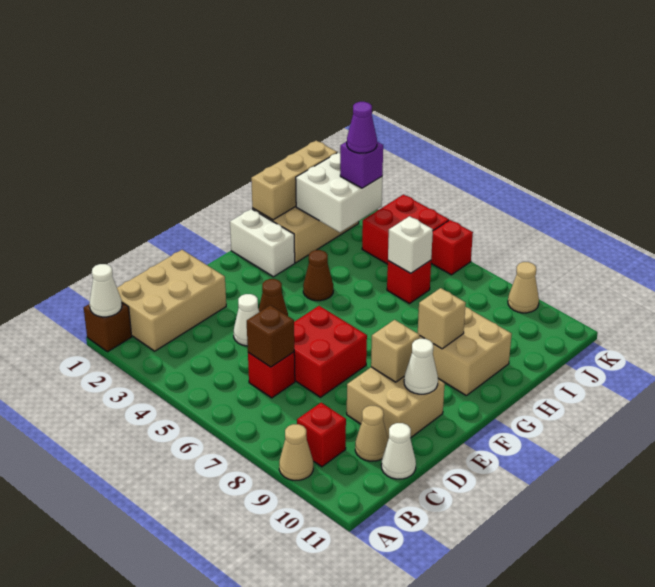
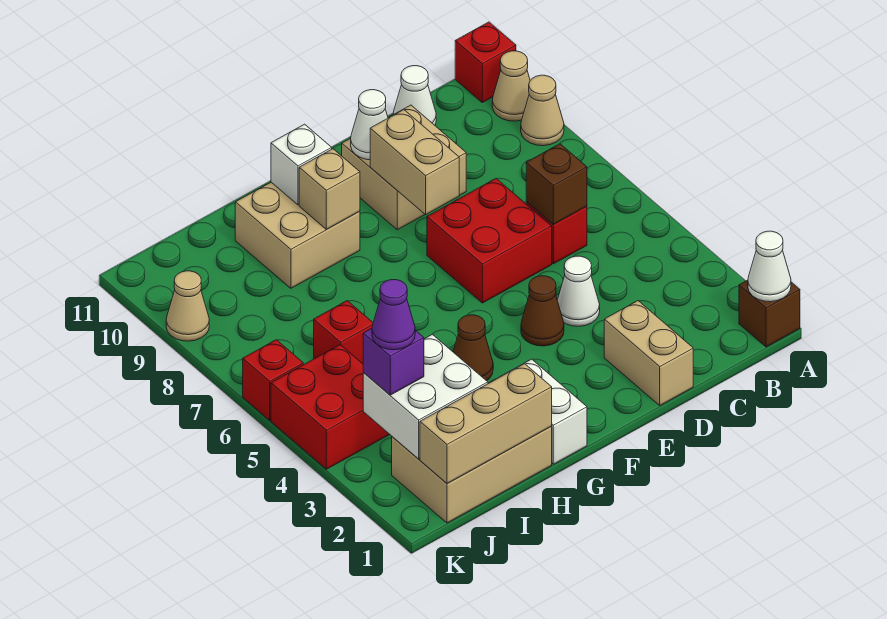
tan 2x3 brick [117,250,226,351] -> tan 1x2 brick [604,301,693,405]
red 1x1 brick [297,403,346,467] -> red 1x1 brick moved to [455,22,516,103]
tan 1x1 cone [355,406,388,461] -> tan 1x1 cone moved to [492,51,530,121]
tan 1x1 brick [371,320,420,382] -> tan 1x2 brick [370,110,459,215]
white 1x1 brick [388,216,433,273] -> white 1x1 brick moved to [271,124,332,205]

